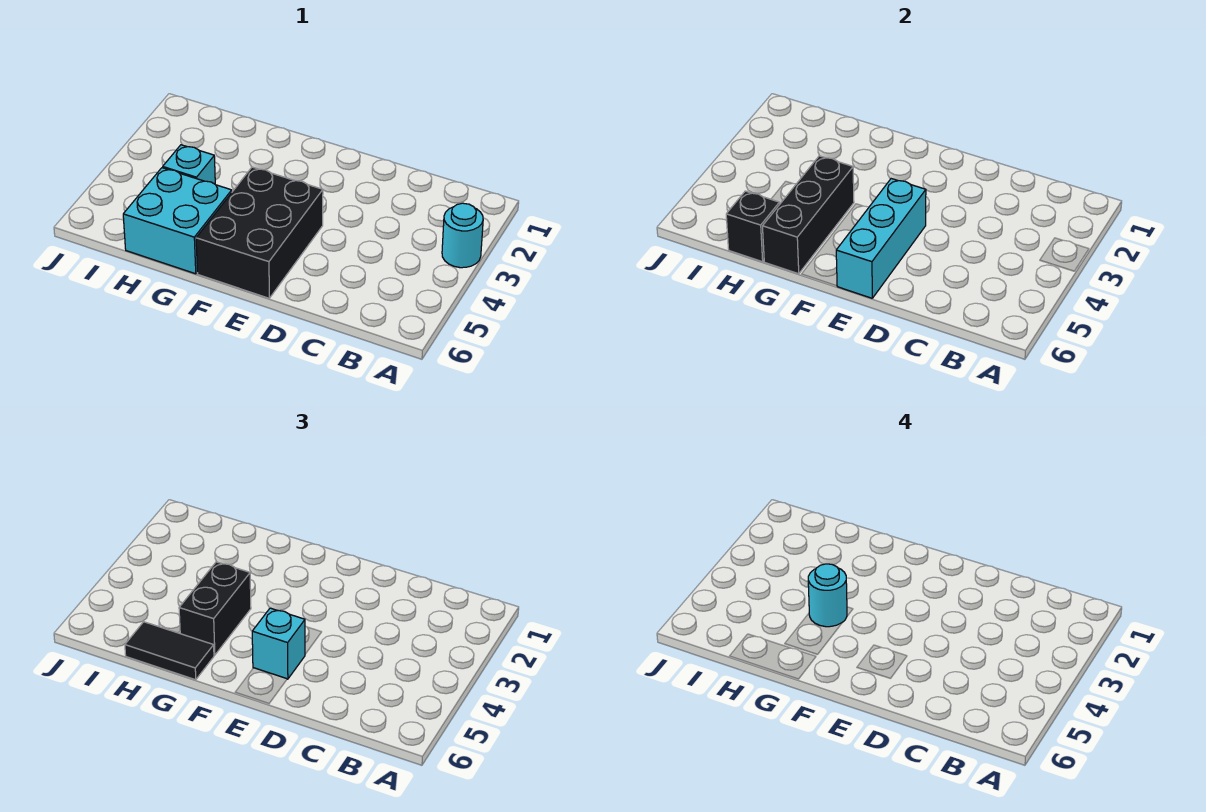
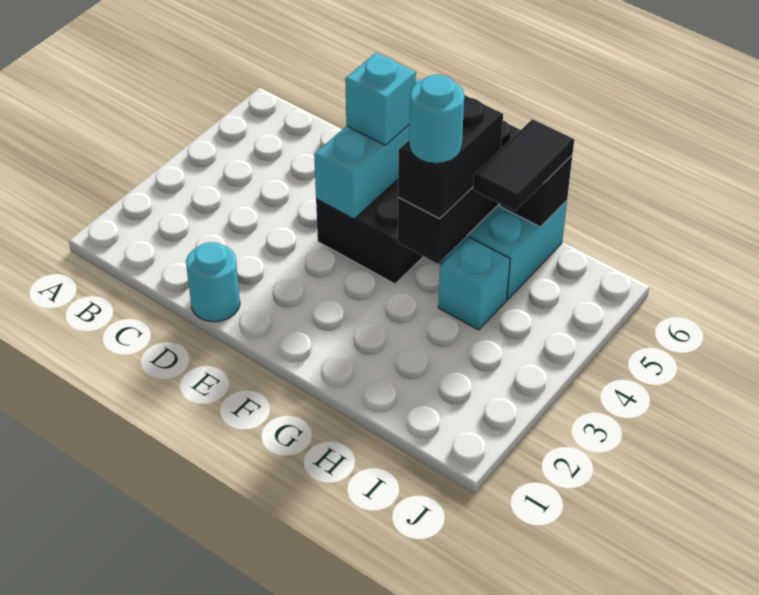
cyan 1x1 round brick [442,203,483,268] -> cyan 1x1 round brick moved to [186,242,240,322]
black 1x2 tile [125,622,214,680] -> black 1x2 tile turned to [473,119,574,211]

